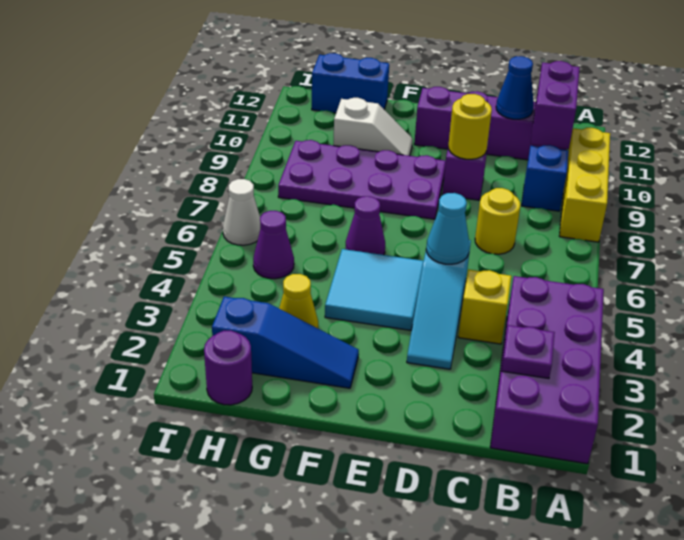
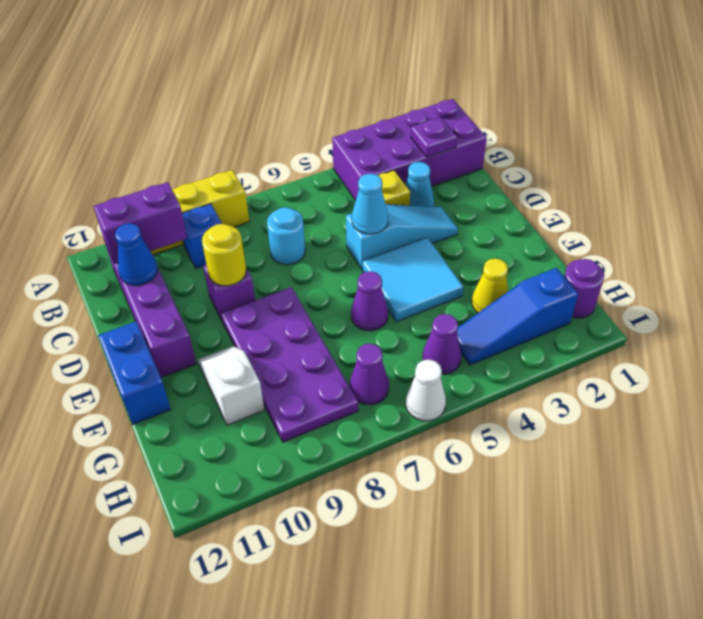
none -> cyan 1x1 cone [406,162,434,207]
yellow 1x1 round brick [475,188,521,254] -> cyan 1x1 round brick [267,207,305,265]
blue 1x3 slope [212,297,359,388] -> blue 1x3 slope turned to [457,268,578,365]
blue 1x2 brick [312,53,389,113] -> blue 1x2 brick moved to [98,321,171,425]
none -> purple 1x1 cone [350,344,389,405]

